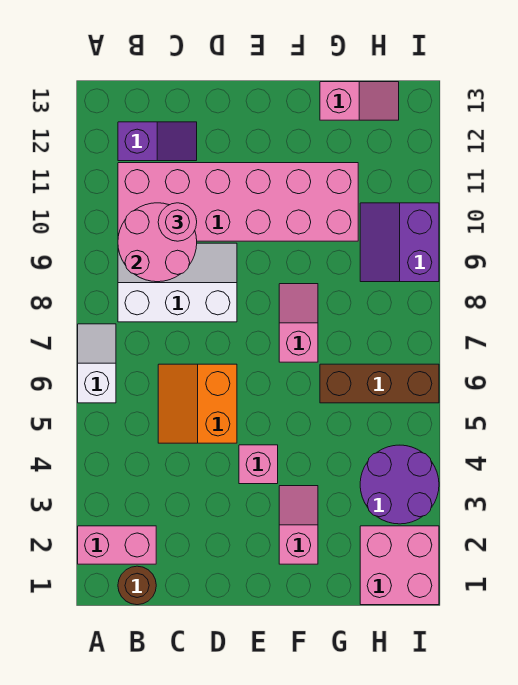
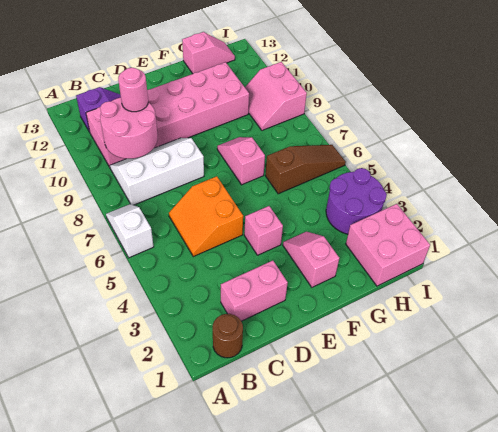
pink 1x2 brick [78,526,156,564] -> pink 1x2 brick moved to [221,261,288,321]
brown 1x3 brick [320,364,439,403] -> brown 1x3 slope [265,145,346,194]
purple 2x2 slope [360,203,439,282] -> pink 2x2 slope [245,62,307,130]

